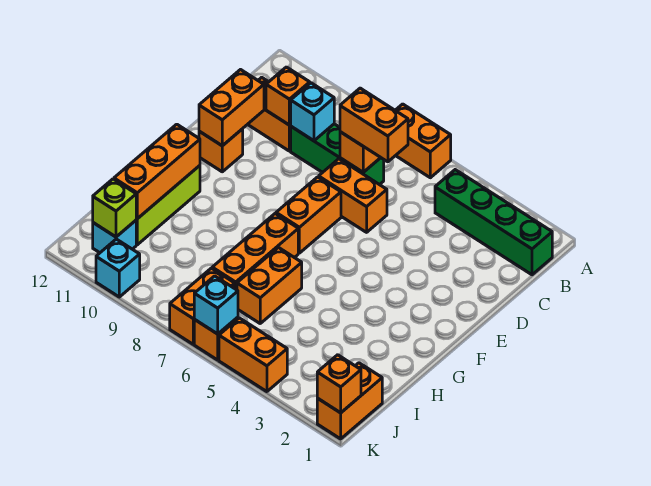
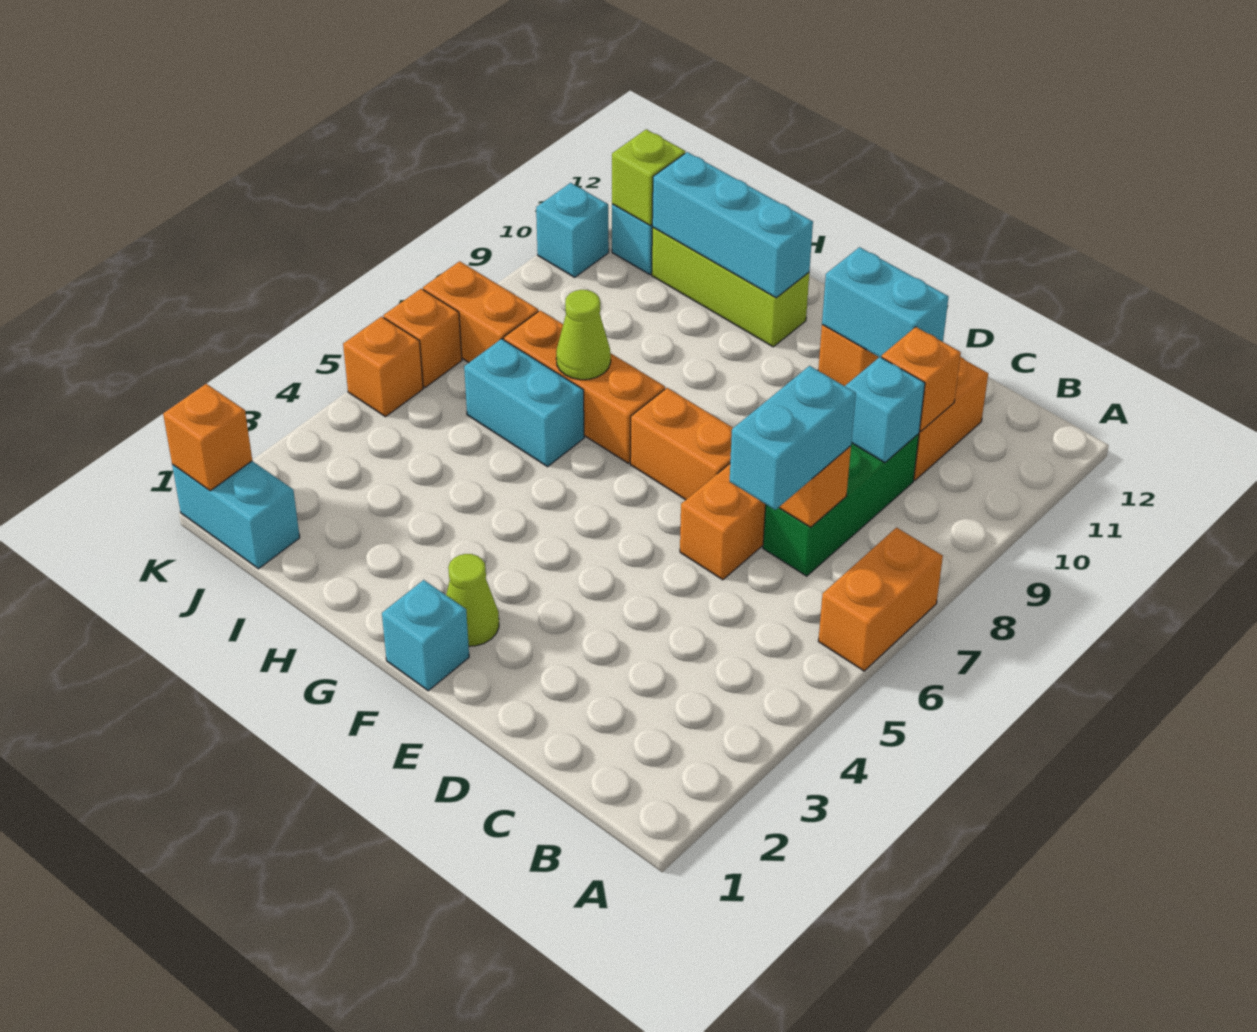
green 1x4 brick [435,170,552,275] -> none
orange 1x2 brick [340,88,408,162] -> cyan 1x2 brick [730,366,856,510]
orange 1x2 brick [199,70,264,146] -> cyan 1x2 brick [822,247,948,357]
none -> lime 1x1 cone [446,554,499,646]
orange 1x3 brick [114,124,200,219] -> cyan 1x3 brick [652,152,813,298]
orange 1x2 brick [237,248,302,323] -> cyan 1x2 brick [464,339,584,467]
none -> lime 1x1 cone [556,290,611,380]
orange 1x2 brick [317,363,382,439] -> cyan 1x2 brick [172,461,300,569]
orange 1x2 brick [219,318,287,392] -> orange 1x1 brick [343,317,423,417]
cyan 1x1 brick [194,276,238,334] -> cyan 1x1 brick moved to [382,580,469,691]

